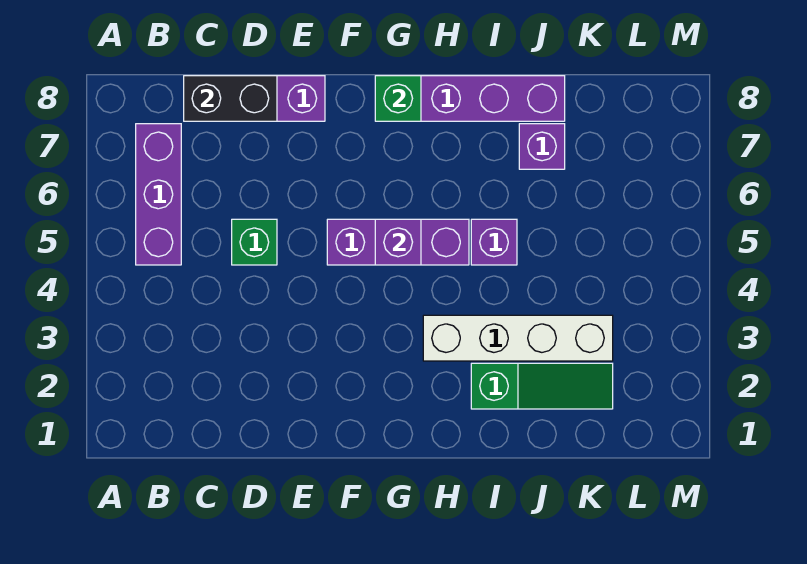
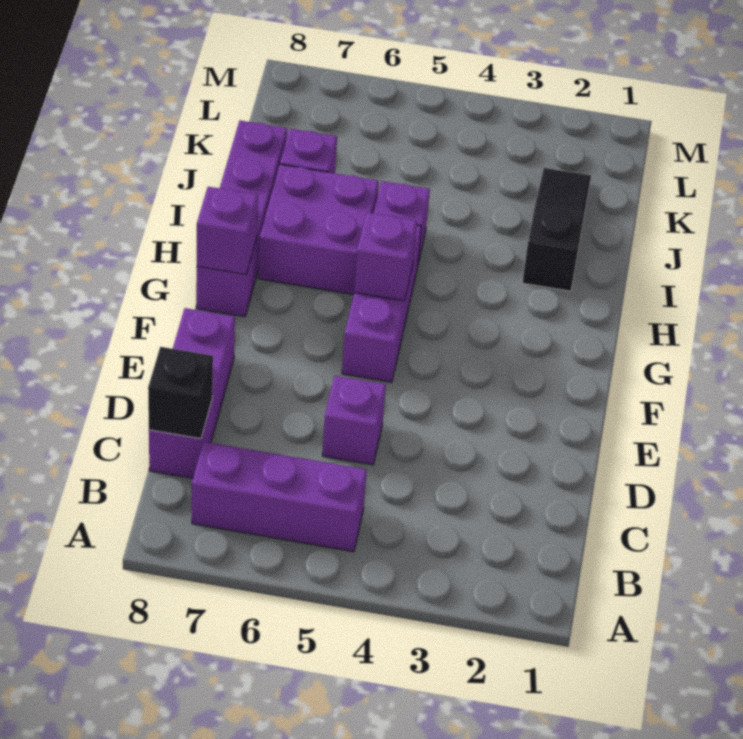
black 1x2 brick [184,76,277,121] -> black 1x1 brick [148,347,213,439]
green 1x1 brick [232,219,277,265] -> purple 1x1 brick [322,376,386,465]
green 1x1 brick [375,76,421,121] -> purple 1x1 brick [197,187,258,275]
white 1x4 brick [423,315,613,361] -> none
none -> purple 2x2 brick [258,165,379,295]
green 1x3 slope [471,363,613,409] -> black 1x3 slope [522,168,591,291]

